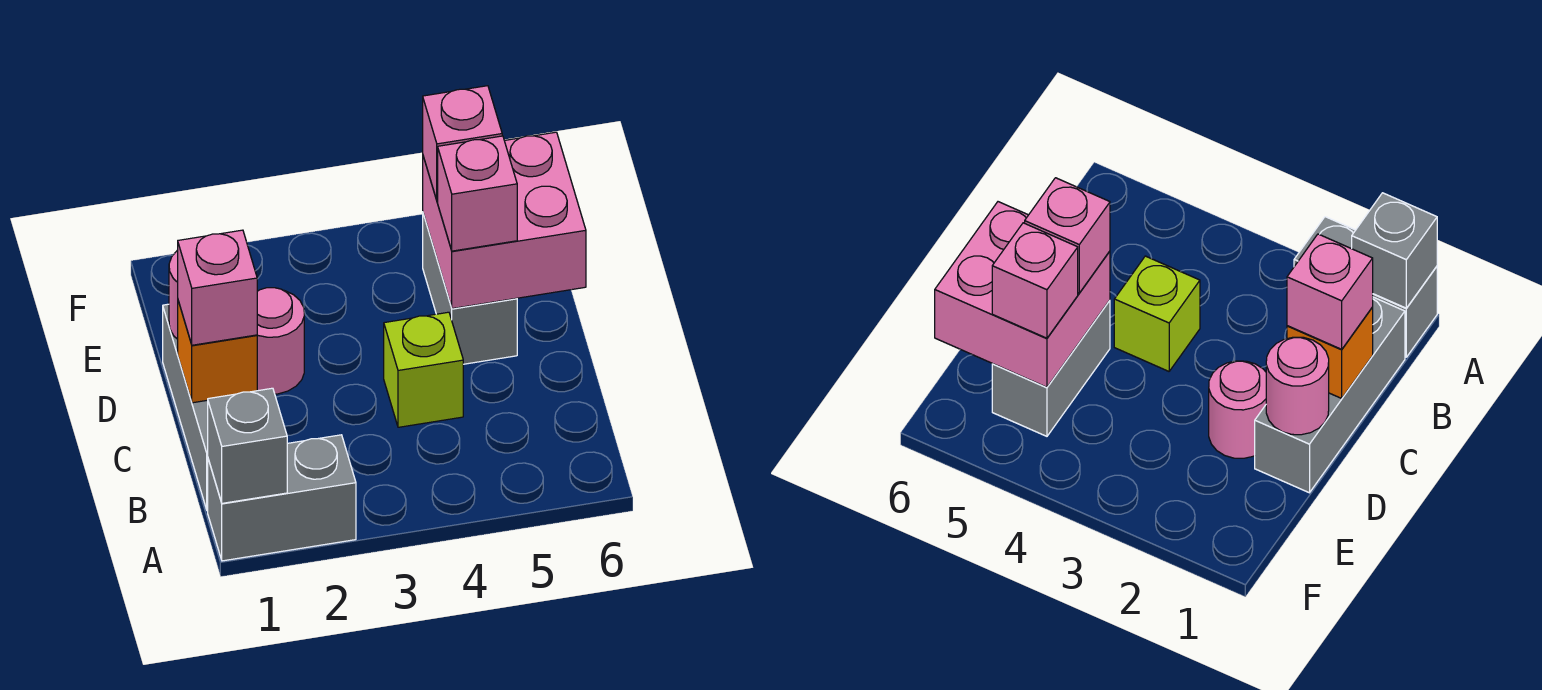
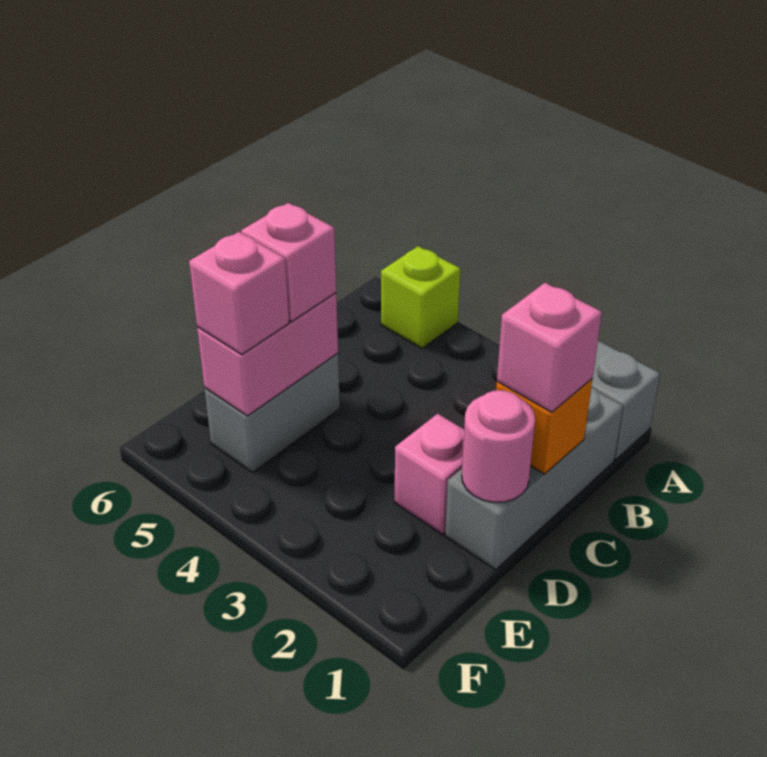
grey 1x1 brick [208,388,287,503] -> none
lime 1x1 brick [384,312,463,427] -> lime 1x1 brick moved to [381,246,460,348]
pink 1x1 round brick [257,288,304,394] -> pink 1x1 brick [395,414,464,534]
pink 2x2 brick [423,132,586,309] -> pink 1x2 brick [197,293,338,416]

